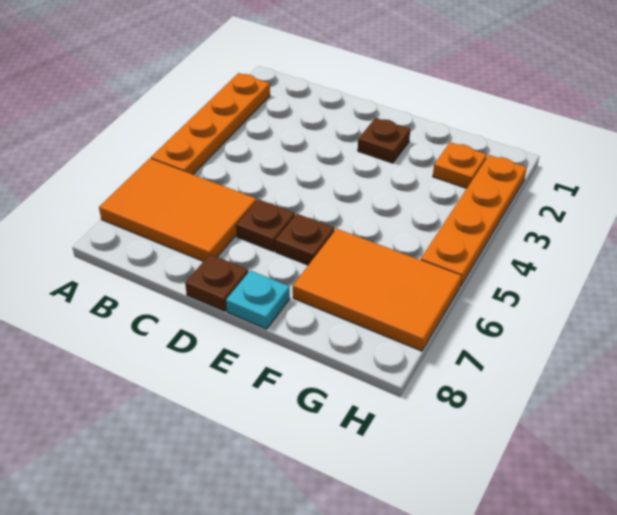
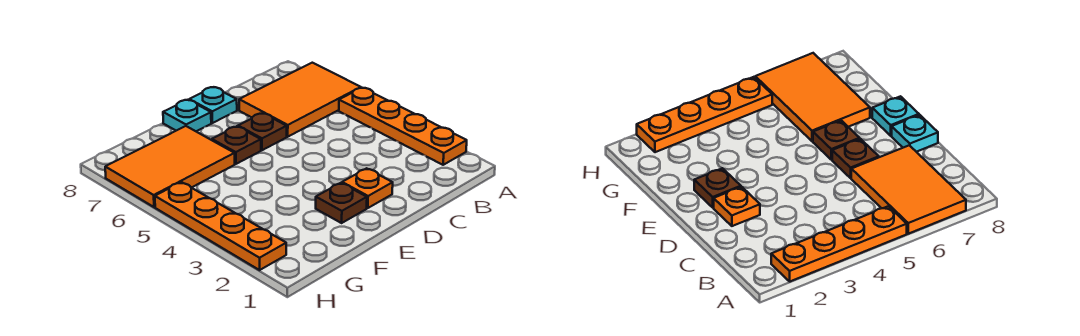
brown 1x1 plate [185,254,248,311] -> cyan 1x1 plate [189,87,237,123]
orange 1x1 plate [433,142,487,188] -> orange 1x1 plate moved to [342,168,393,208]

